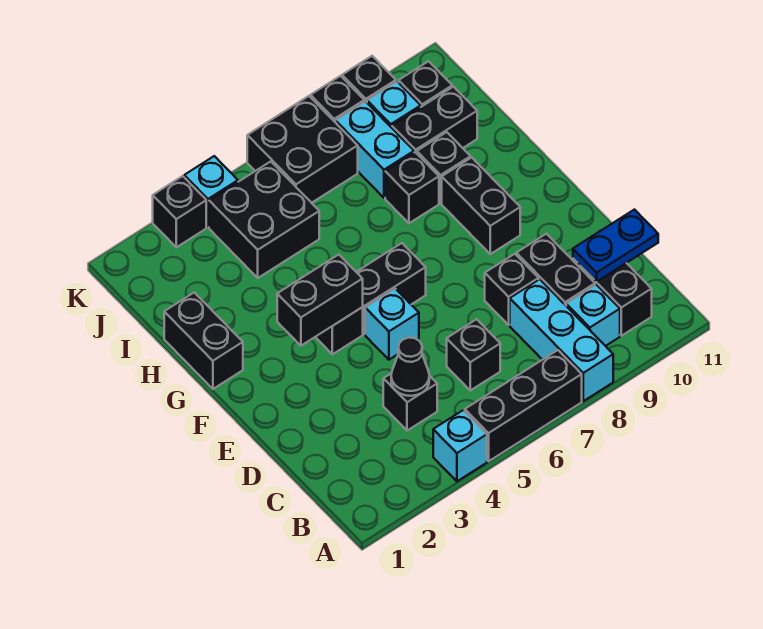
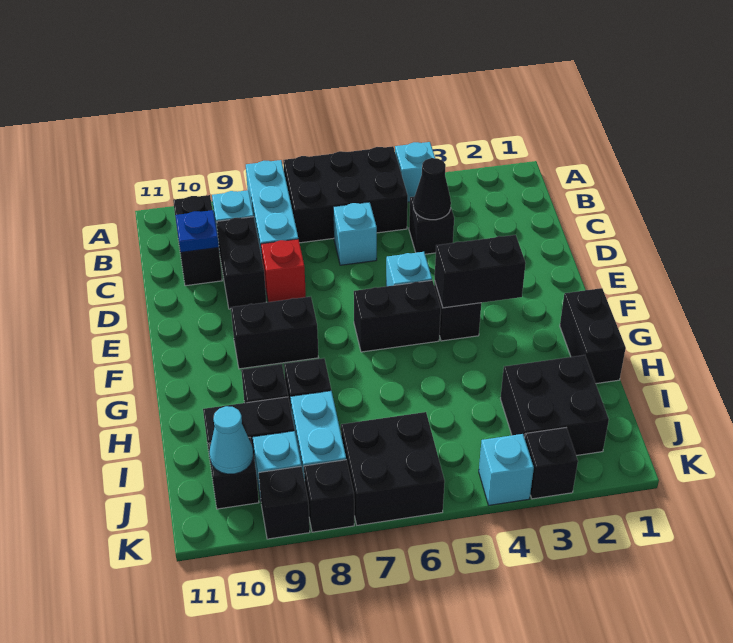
black 1x3 brick [465,350,582,461] -> black 2x3 brick [283,146,408,243]
black 1x1 brick [447,319,500,390] -> cyan 1x1 brick [333,202,377,265]
blue 1x2 plate [573,210,658,282] -> blue 1x1 plate [175,210,219,252]
black 1x1 brick [485,254,539,325] -> red 1x1 brick [261,239,306,302]
black 1x2 brick [442,158,520,254] -> black 1x2 brick turned to [231,297,318,369]
black 2x2 brick [209,161,319,278] -> black 2x2 brick moved to [500,355,609,456]
none -> cyan 1x1 cone [209,406,253,474]

